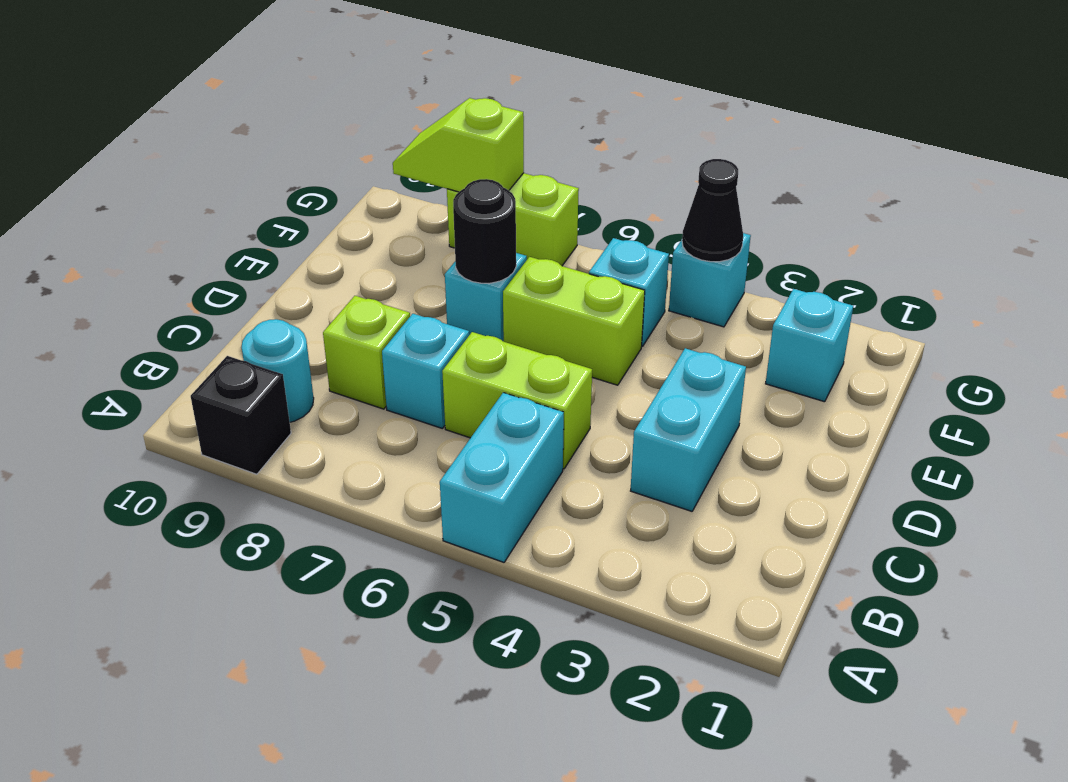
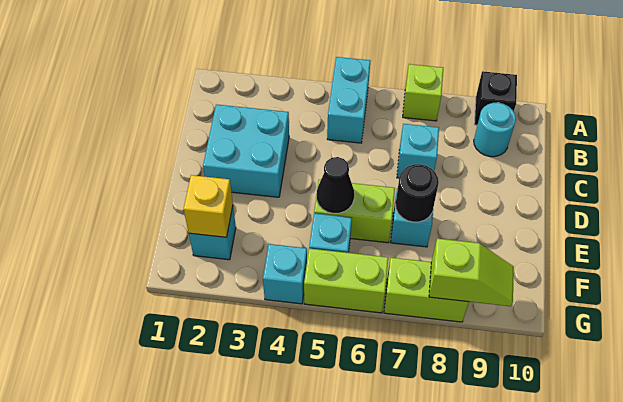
cyan 1x2 brick [631,348,746,511] -> cyan 2x2 brick [203,104,289,197]
lime 1x2 brick [442,332,592,469] -> lime 1x2 brick moved to [304,249,388,313]
lime 1x1 brick [323,296,410,409] -> lime 1x1 brick moved to [403,64,443,121]
none -> yellow 1x1 brick [184,175,233,237]
black 1x1 cone [682,159,743,262] -> black 1x1 cone moved to [316,157,354,213]

